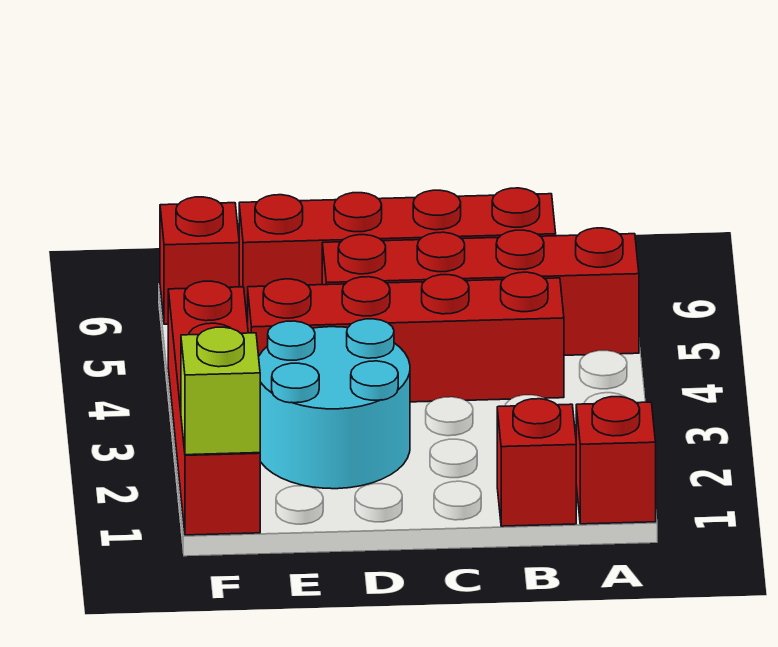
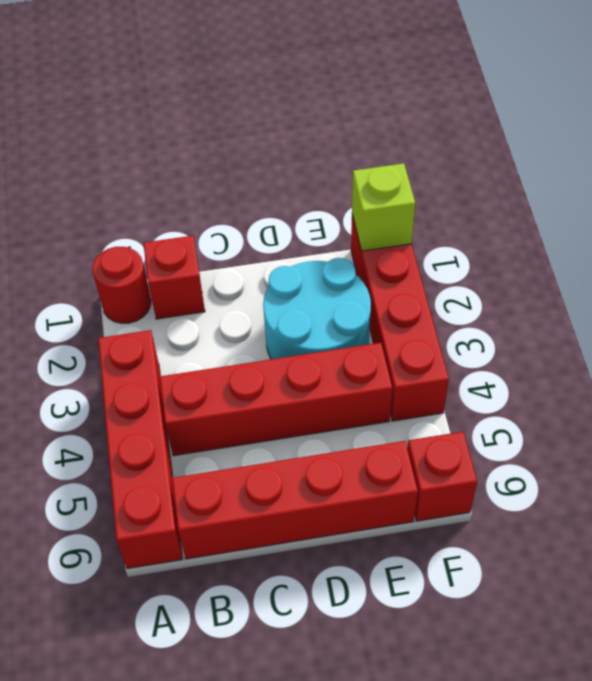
red 1x1 brick [576,397,656,524] -> red 1x1 round brick [92,247,151,323]
red 1x4 brick [322,228,639,355] -> red 1x4 brick turned to [98,330,183,569]

